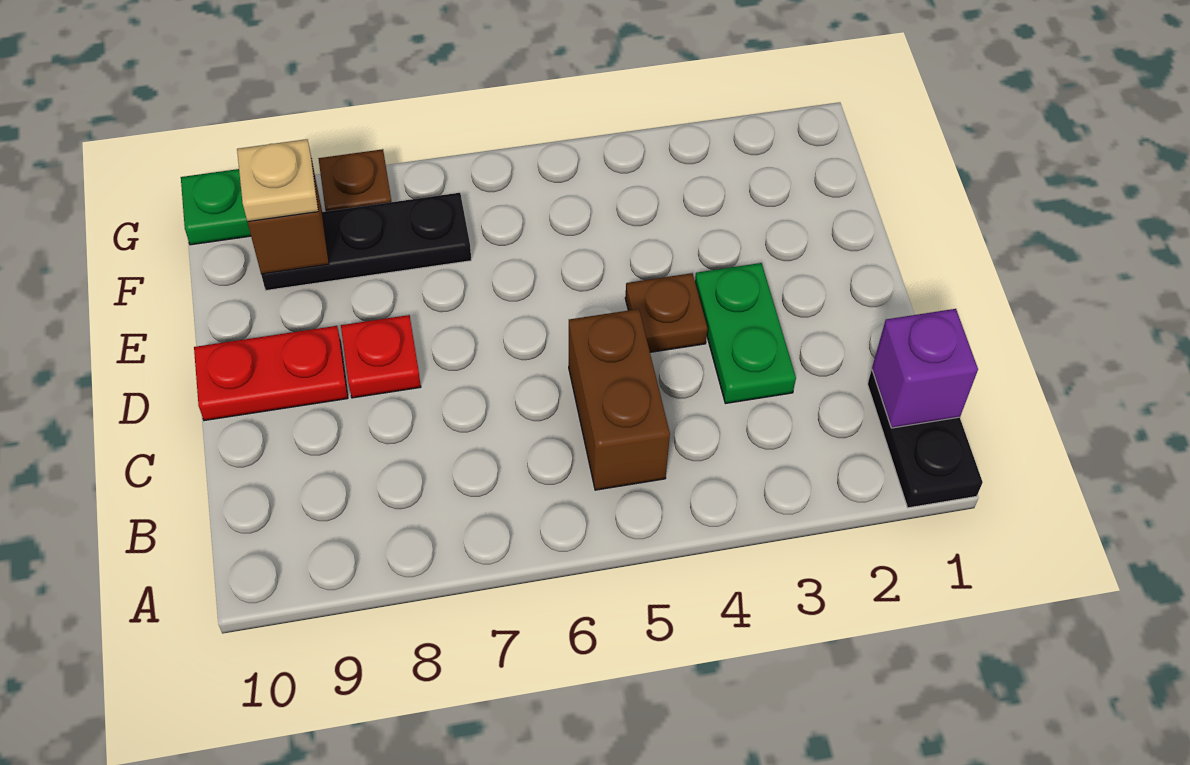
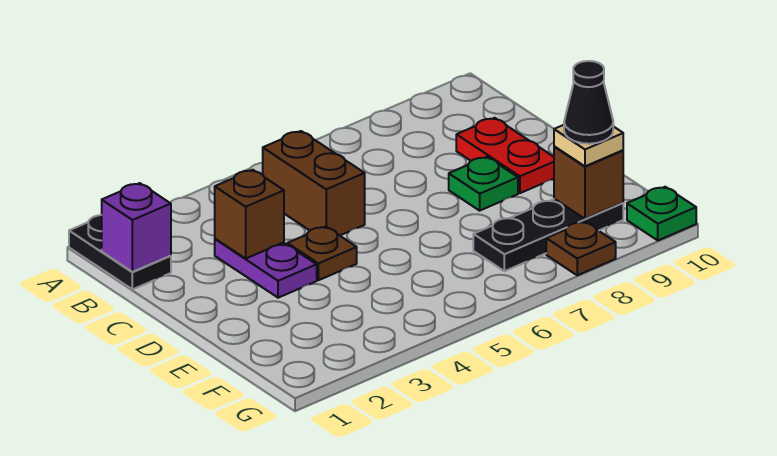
green 1x2 plate [695,263,796,404] -> purple 1x2 plate [215,239,317,298]
none -> brown 1x1 brick [215,170,284,259]
red 1x1 plate [341,315,421,398] -> green 1x1 plate [449,157,518,211]
red 1x2 plate [194,326,348,421] -> red 1x2 plate turned to [456,118,554,193]
none -> black 1x1 cone [564,61,613,144]

